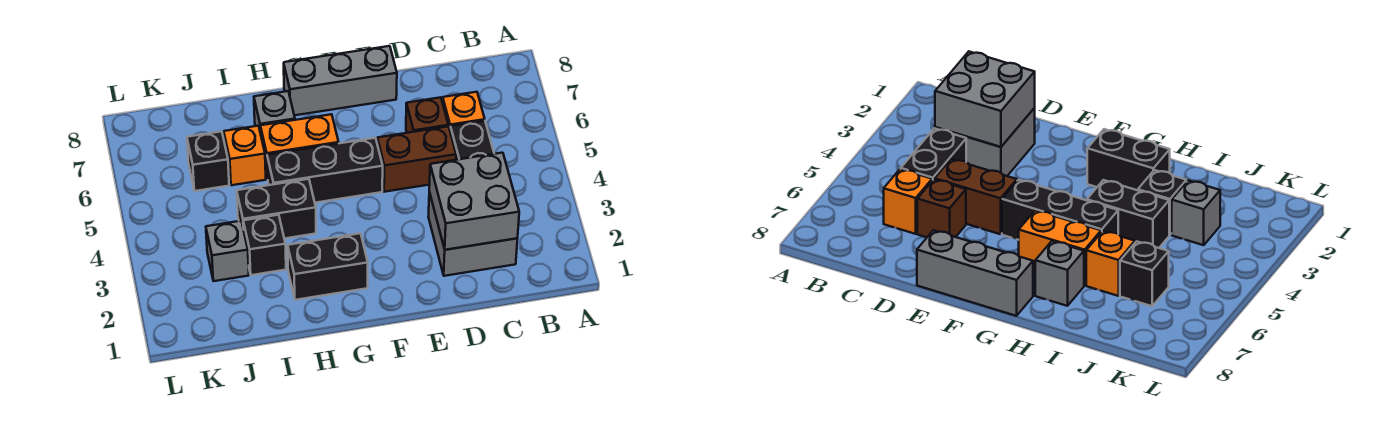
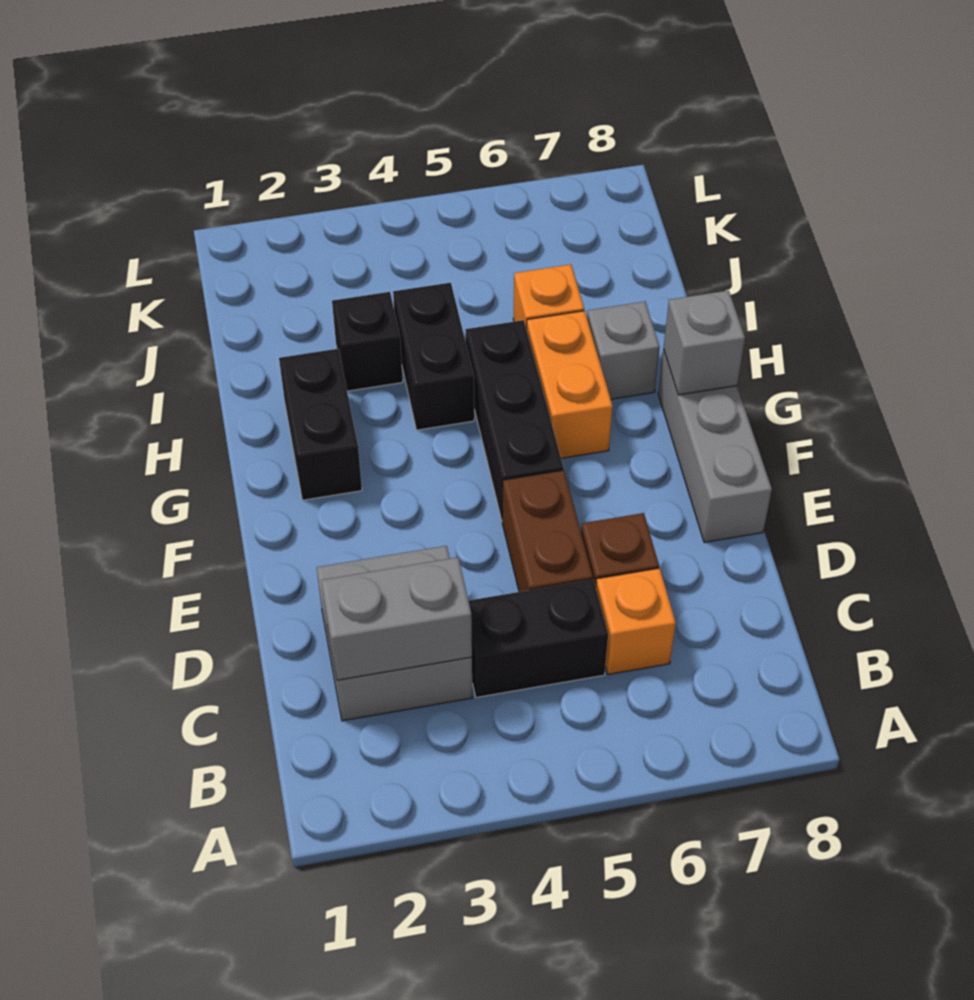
grey 2x2 brick [429,153,519,250] -> grey 1x2 brick [321,557,472,680]
grey 1x1 brick [206,221,249,281] -> grey 1x1 brick moved to [664,290,745,395]
black 1x1 brick [187,131,229,191] -> none

